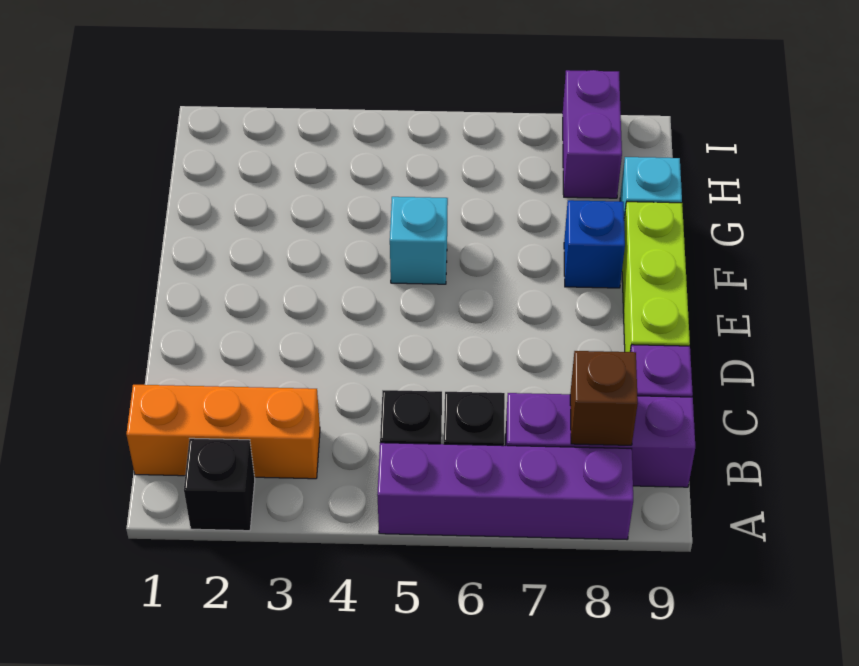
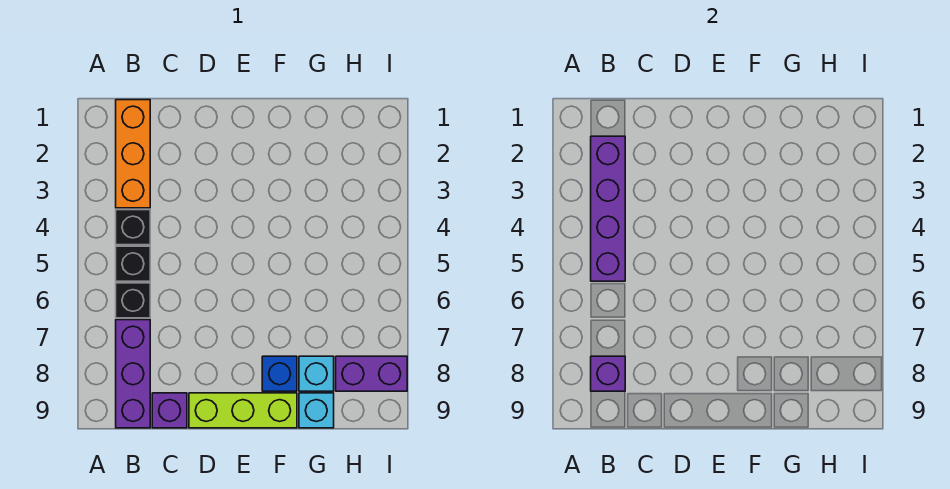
black 1x1 brick [184,438,255,531] -> black 1x1 brick moved to [116,210,150,245]
purple 1x4 brick [377,443,633,539] -> purple 1x4 brick moved to [591,136,625,281]
brown 1x1 brick [570,351,638,445] -> purple 1x1 brick [591,356,625,391]
cyan 1x1 brick [390,197,448,284] -> cyan 1x1 brick moved to [299,356,334,391]

